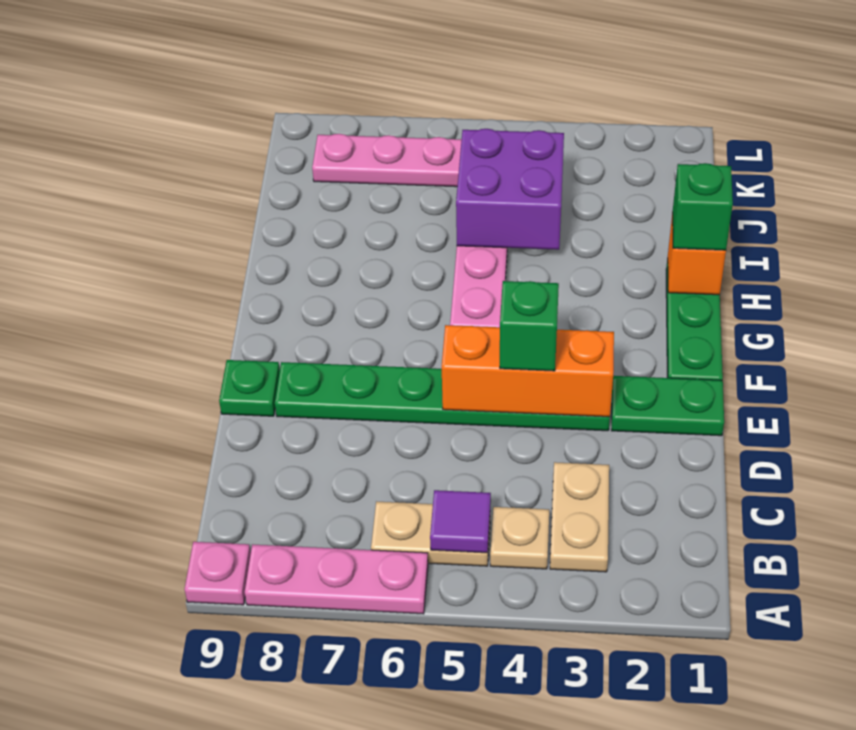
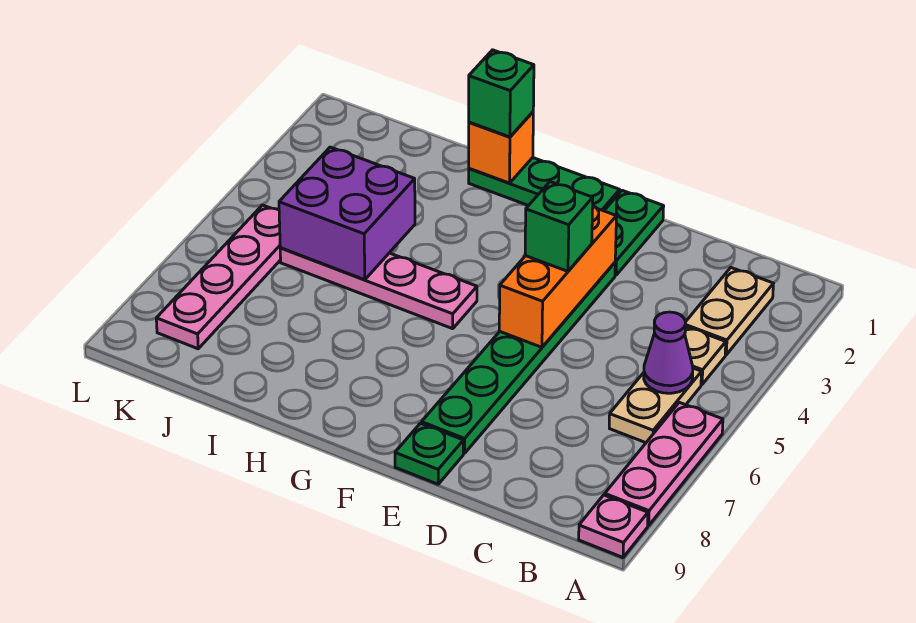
tan 1x2 plate [550,462,609,572] -> tan 1x2 plate turned to [685,268,773,355]
purple 1x1 tile [430,490,491,553] -> purple 1x1 cone [644,312,693,393]

